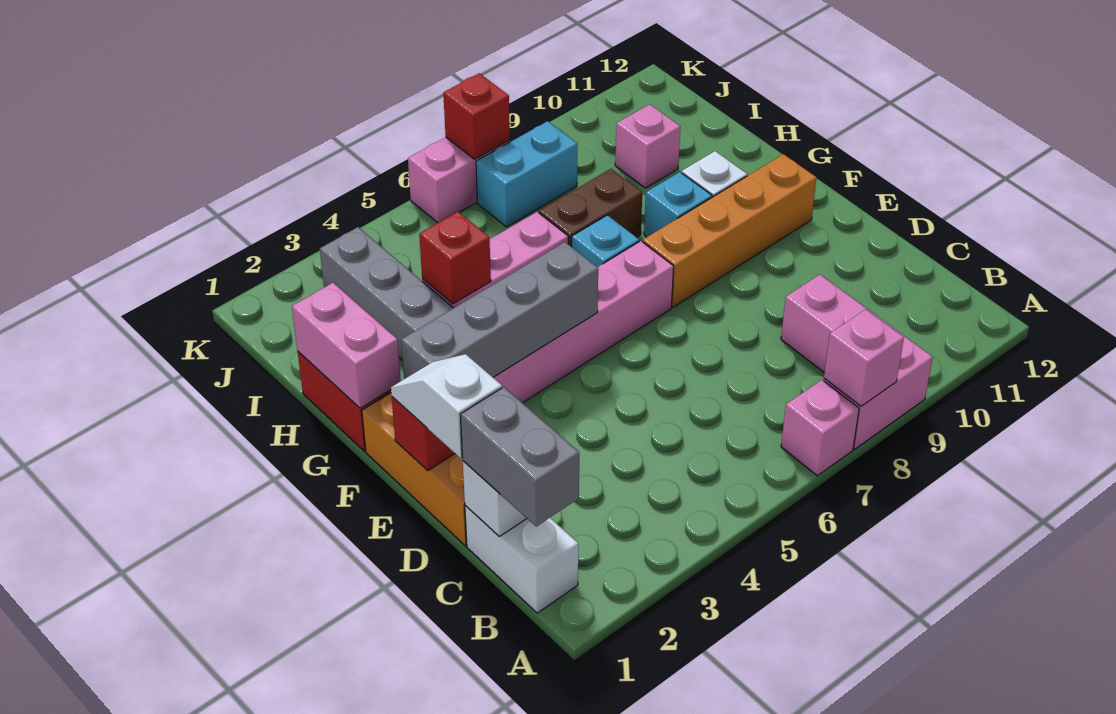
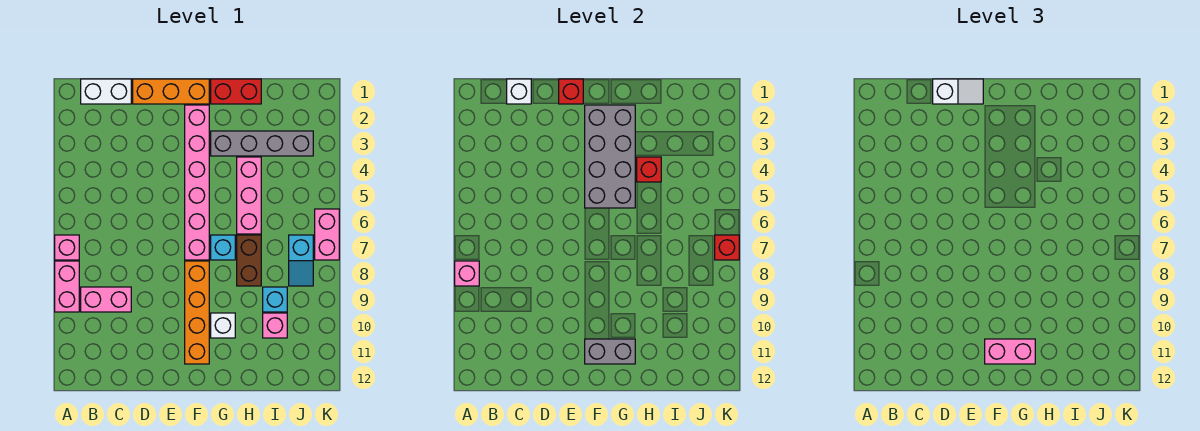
grey 1x2 brick [460,387,579,526] -> grey 1x2 brick moved to [585,339,635,364]
grey 1x4 brick [401,242,598,379] -> grey 2x4 brick [585,105,635,208]
pink 1x2 brick [292,283,401,408] -> pink 1x2 brick moved to [985,339,1035,364]
cyan 1x1 brick [644,172,712,237] -> cyan 1x1 brick moved to [263,287,287,312]
cyan 1x2 brick [476,121,578,227] -> cyan 1x2 slope [289,235,313,286]

